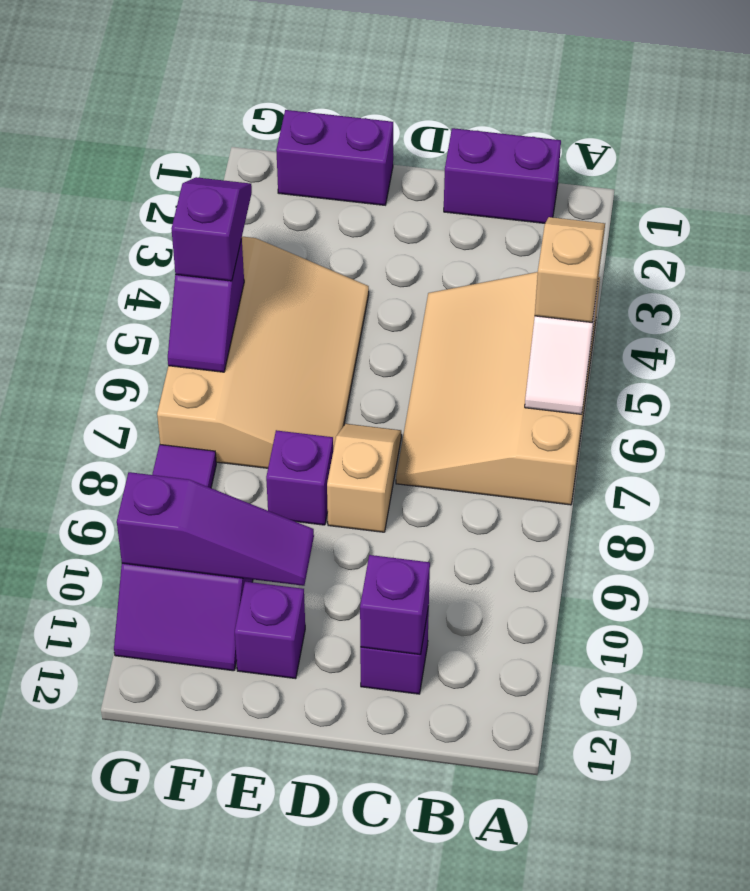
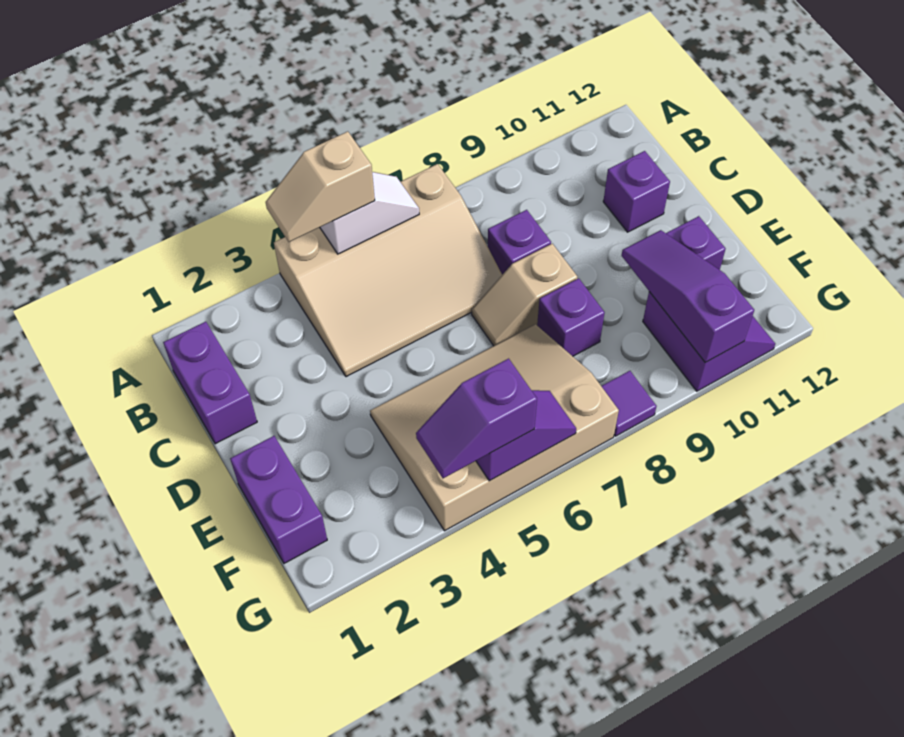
purple 1x1 brick [360,555,430,655] -> purple 1x1 brick moved to [488,210,551,275]

